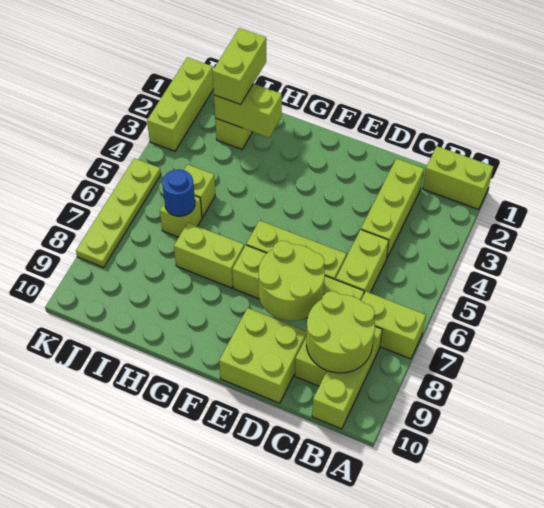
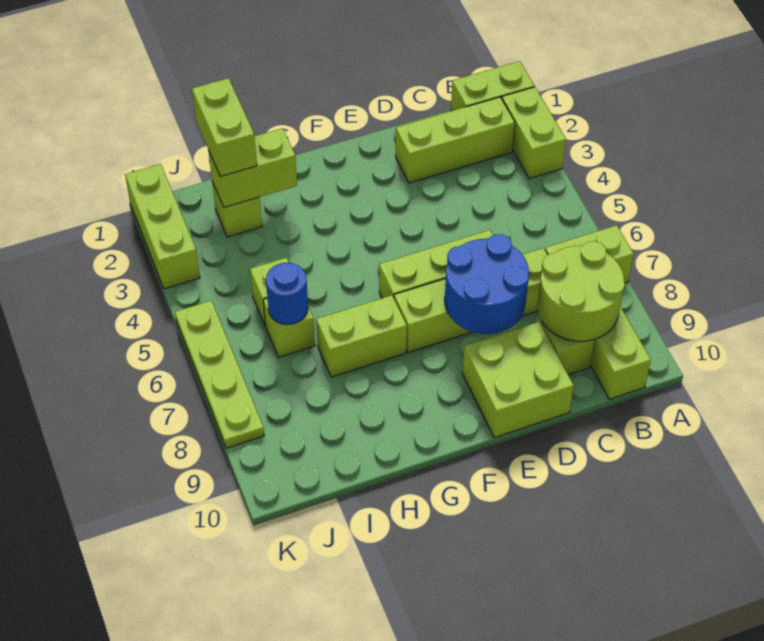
lime 1x3 brick [361,159,424,259] -> lime 1x3 brick turned to [396,97,515,183]
lime 1x2 brick [336,230,389,293] -> lime 1x2 brick moved to [502,87,566,179]
lime 2x2 round brick [258,241,325,321] -> blue 2x2 round brick [445,234,529,334]

